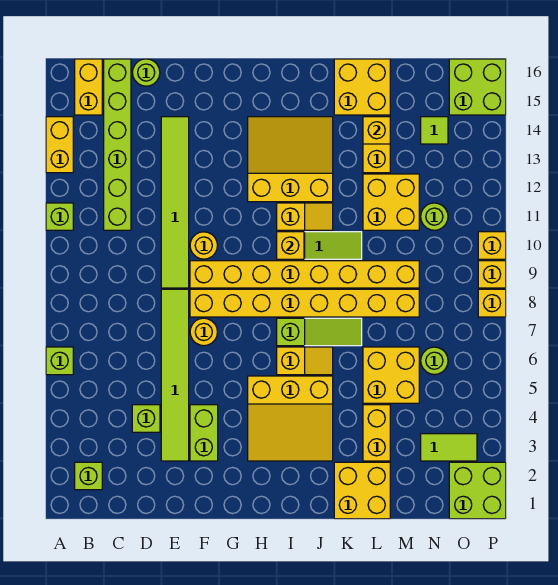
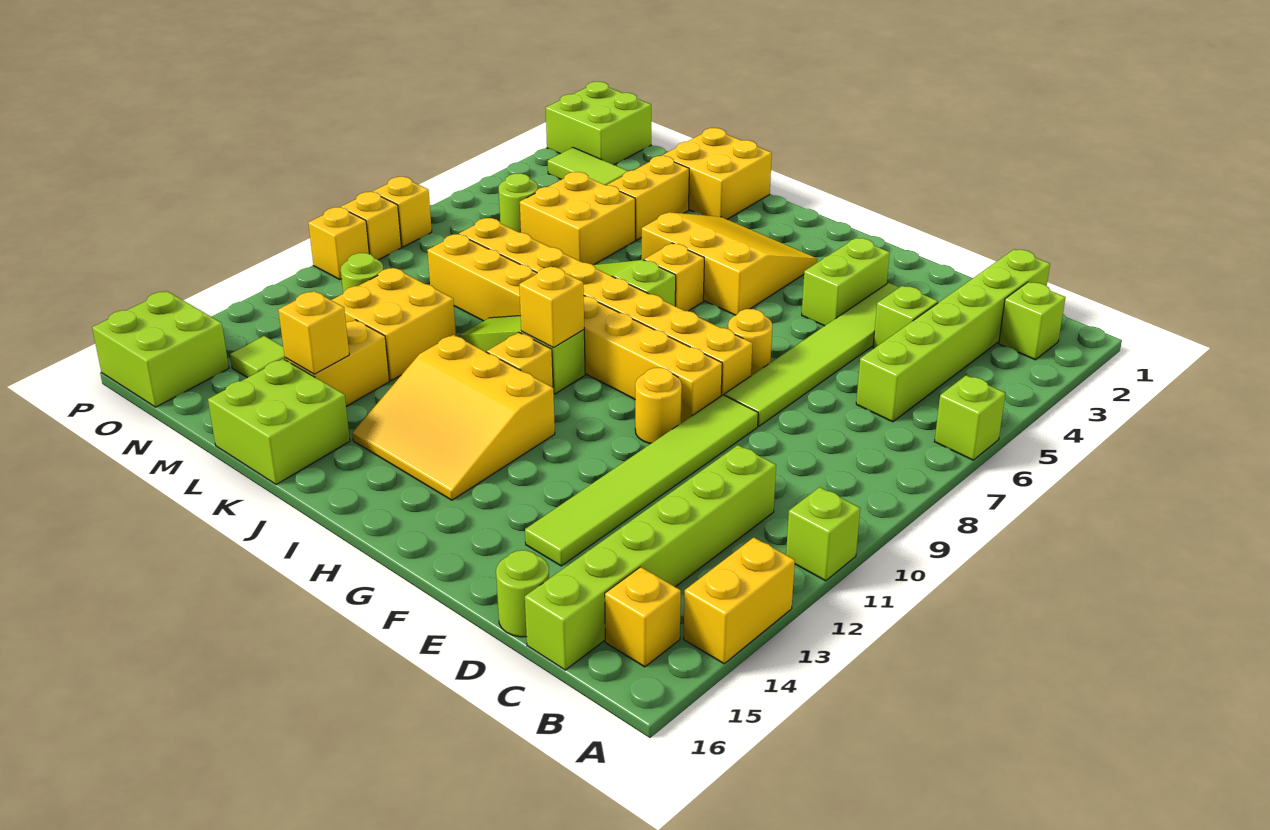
yellow 1x2 brick [75,59,102,115] -> yellow 1x1 brick [605,567,681,667]
none -> lime 1x6 brick [856,249,1050,422]
yellow 2x2 brick [334,59,390,115] -> lime 2x2 brick [208,359,350,485]

